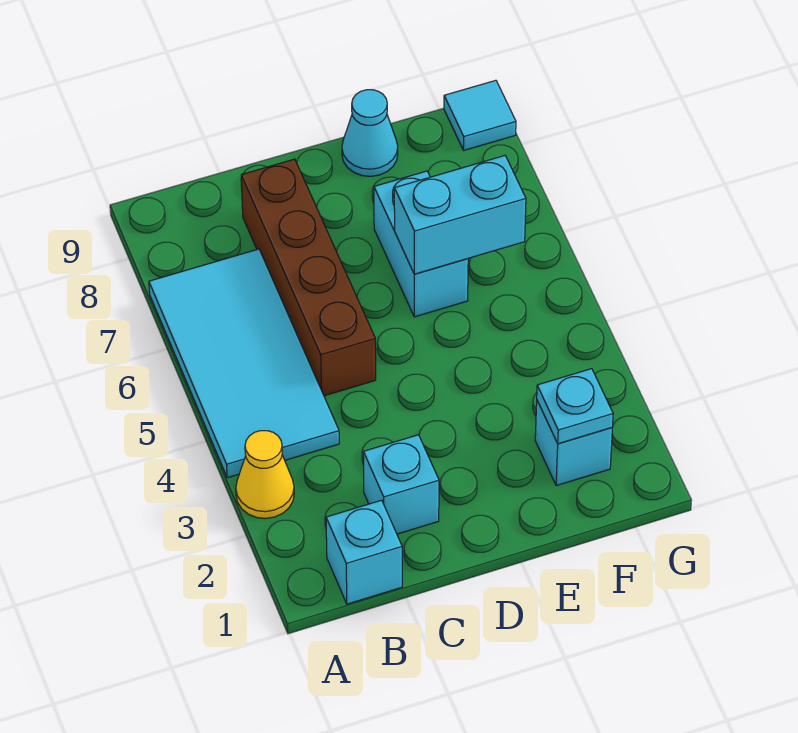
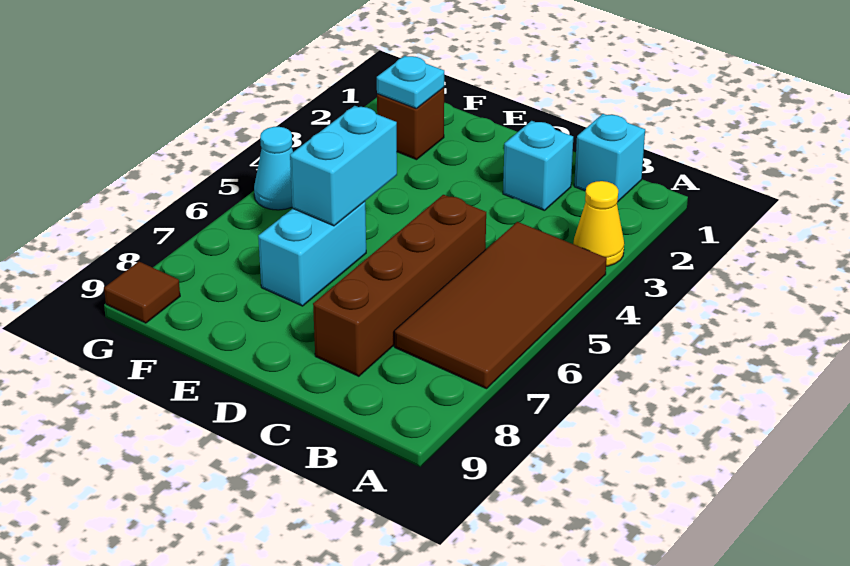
cyan 2x4 tile [149,249,339,478] -> brown 2x4 tile [394,222,607,389]
cyan 1x2 brick [394,156,526,274] -> cyan 1x2 brick turned to [290,106,397,226]
cyan 1x1 cone [342,90,398,176] -> cyan 1x1 cone moved to [254,127,293,210]
cyan 1x1 brick [535,401,612,486] -> brown 1x1 brick [377,88,444,160]
cyan 1x1 tile [444,80,516,150] -> brown 1x1 tile [104,262,180,323]

